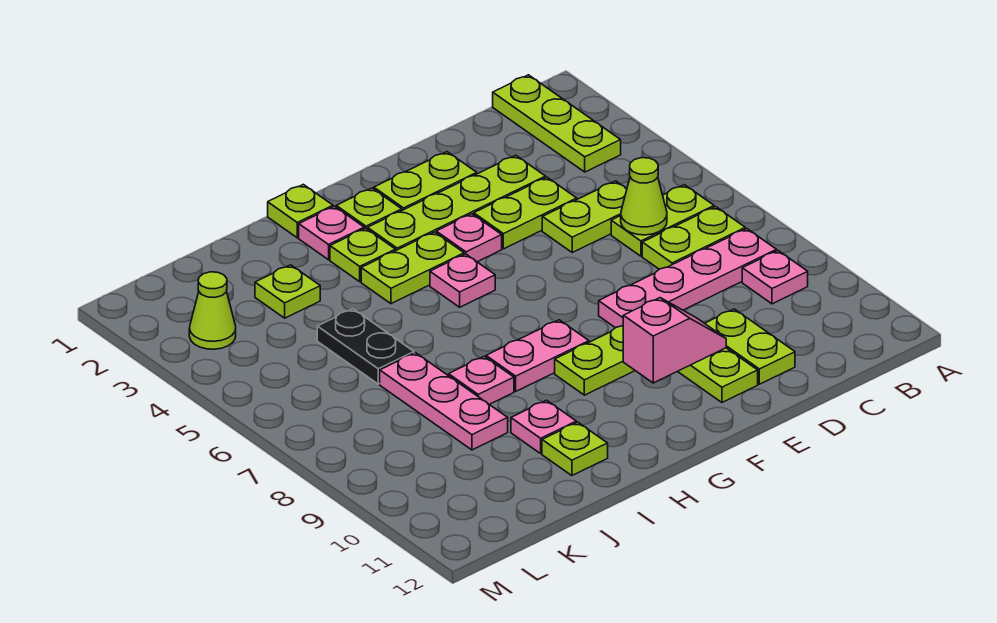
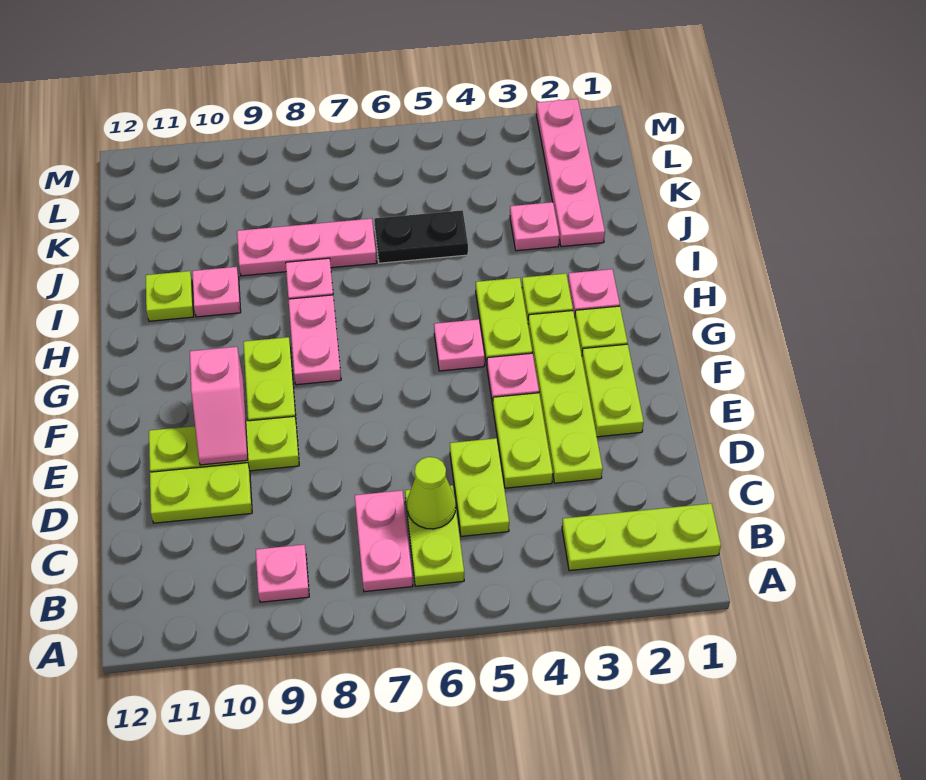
lime 1x2 plate [642,207,745,269] -> pink 1x2 plate [355,490,413,592]
pink 1x4 plate [599,229,777,328] -> pink 1x4 plate moved to [536,99,605,247]
lime 1x1 plate [268,184,333,238] -> none
lime 1x1 plate [255,265,320,318] -> pink 1x1 plate [510,202,559,251]
lime 1x1 cone [189,272,236,349] -> none

